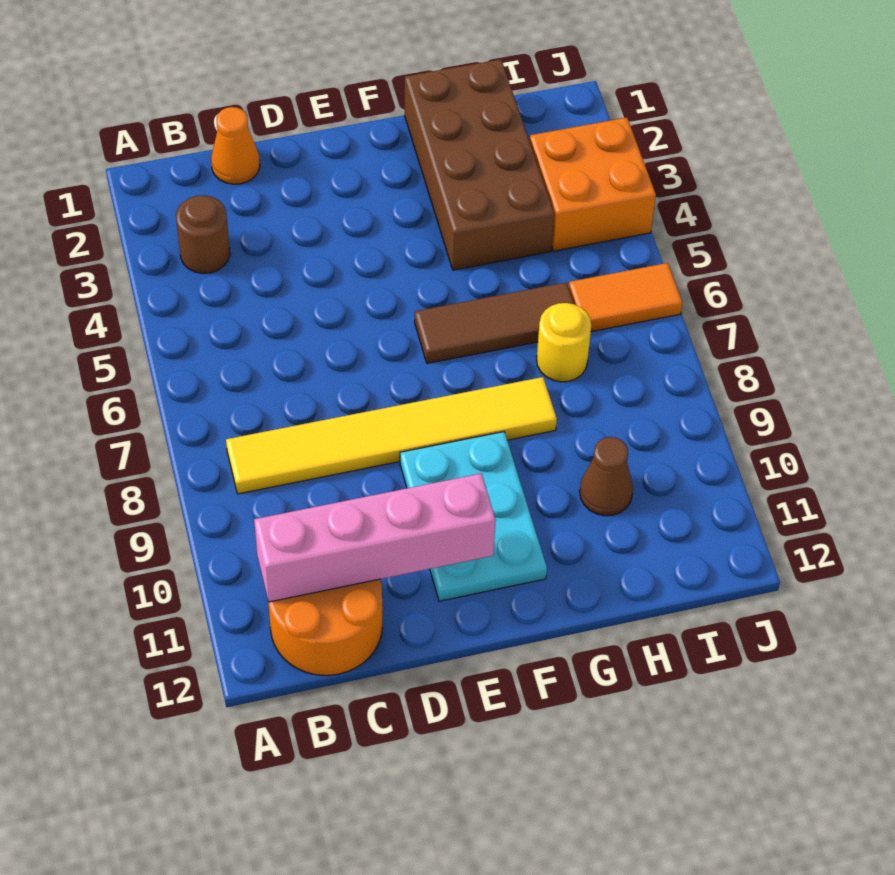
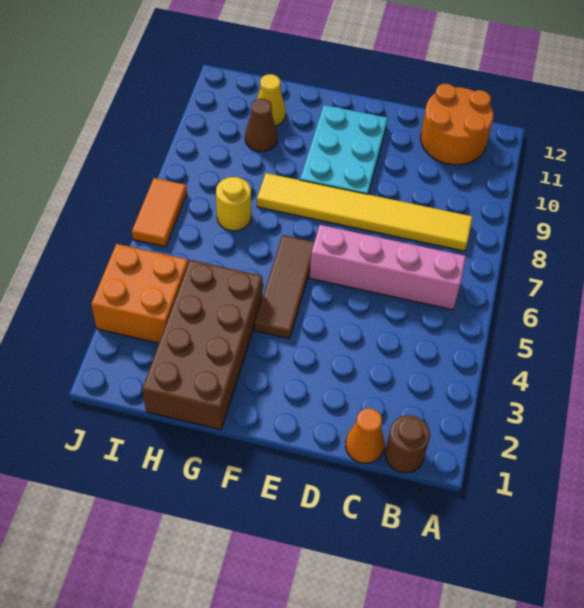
brown 1x1 round brick [176,195,230,273] -> brown 1x1 round brick moved to [385,415,430,473]
pink 1x4 brick [254,474,496,602] -> pink 1x4 brick moved to [309,225,466,310]
brown 1x3 tile [415,282,574,363] -> brown 1x3 tile turned to [255,235,314,339]
none -> yellow 1x1 cone [257,74,286,126]
orange 1x2 tile [569,263,682,332] -> orange 1x2 tile turned to [132,178,187,247]

